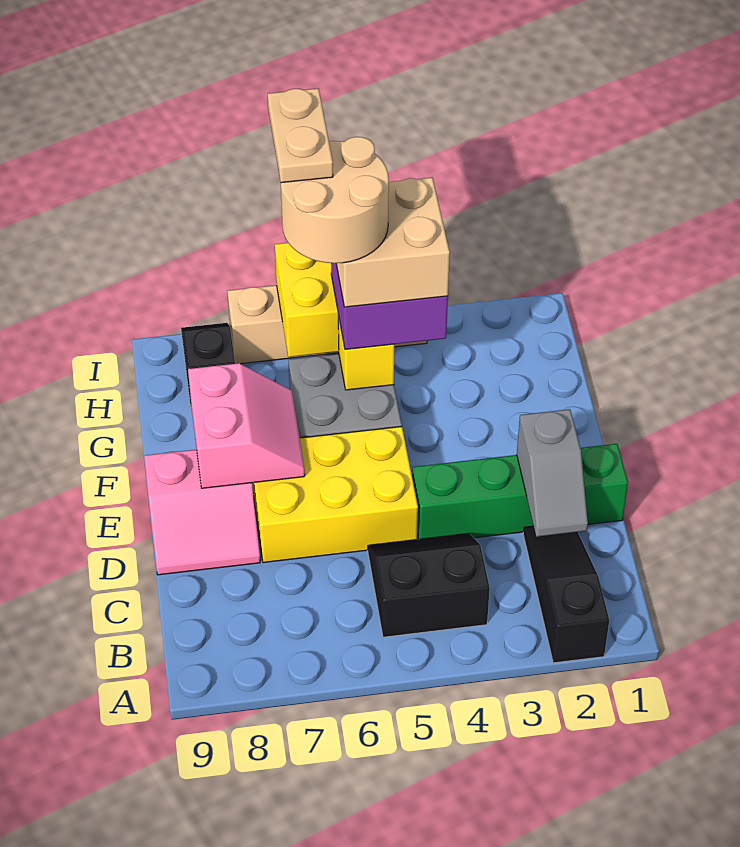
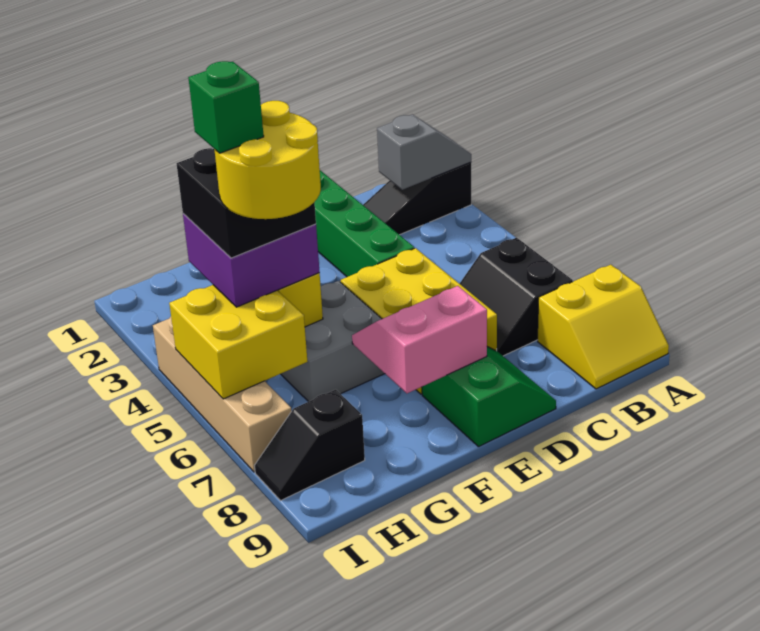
none -> yellow 2x2 slope [538,265,669,389]
black 2x2 slope [368,534,490,637] -> black 2x2 slope moved to [460,238,573,356]
grey 1x2 slope [517,409,588,537] -> grey 1x2 slope moved to [377,115,471,190]
pink 2x2 slope [144,450,260,575] -> green 2x2 slope [422,347,556,447]
tan 2x2 brick [336,178,450,307] -> black 2x2 brick [177,148,316,258]
tan 2x2 round brick [281,137,389,263] -> yellow 2x2 round brick [214,101,321,219]
none -> green 1x1 brick [188,61,264,153]
tan 1x2 plate [268,88,333,183] -> none

